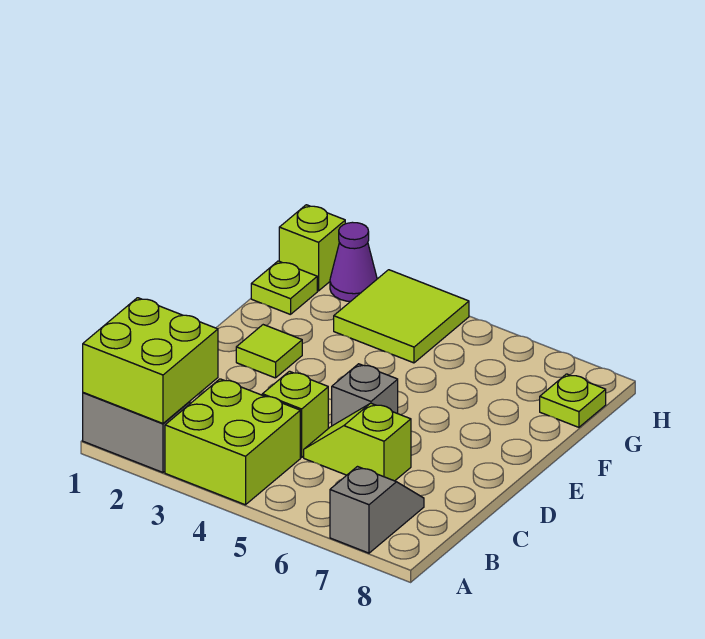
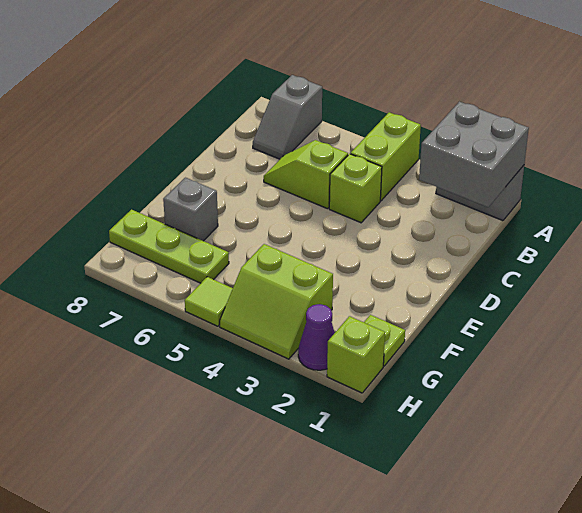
lime 2x2 brick [83,298,218,423] -> grey 2x2 brick [419,102,529,207]
lime 2x2 brick [165,379,300,505] -> lime 1x2 brick [351,112,421,201]
lime 1x2 slope [304,403,411,481] -> lime 1x2 slope turned to [264,140,348,209]
grey 1x1 brick [332,364,398,426] -> grey 1x1 brick moved to [163,178,218,241]
lime 1x1 tile [236,325,302,378] -> lime 1x1 tile moved to [185,277,233,326]
lime 2x2 tile [334,270,469,363] -> lime 2x2 slope [220,244,333,359]
lime 1x1 plate [540,374,606,427] -> lime 1x3 plate [109,210,229,283]

